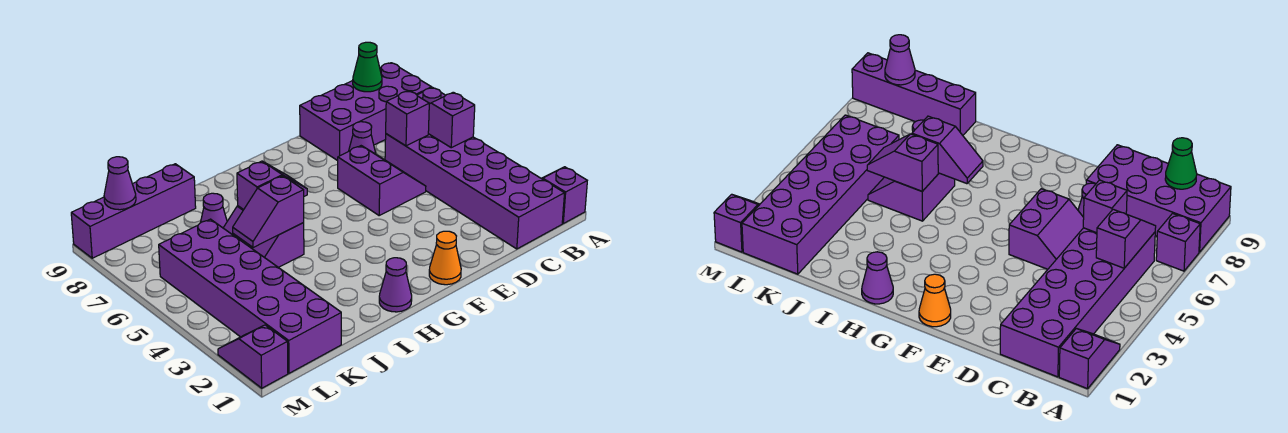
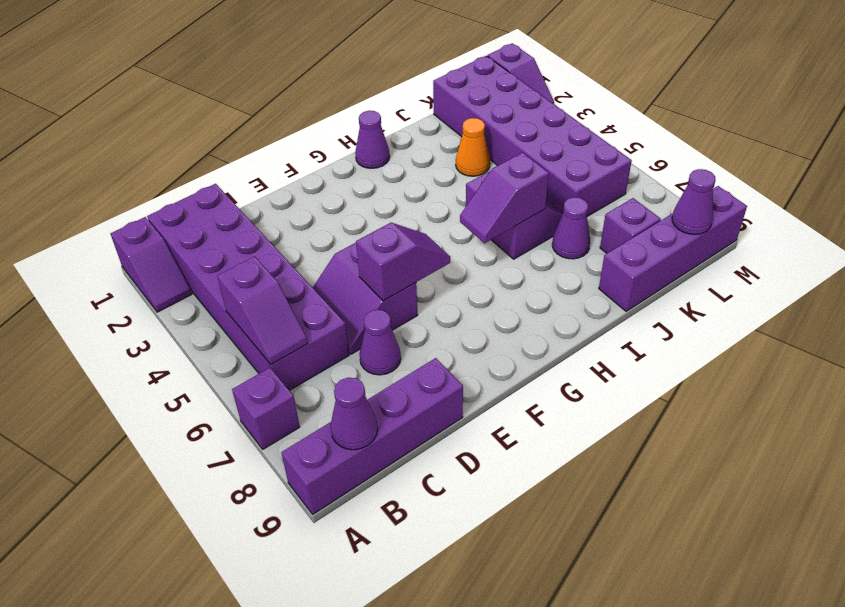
purple 2x4 brick [300,63,432,161] -> purple 1x4 brick [281,358,463,514]
green 1x1 cone [353,42,382,92] -> purple 1x1 cone [330,377,378,450]
purple 1x1 brick [386,91,429,146] -> purple 1x1 brick moved to [600,198,661,253]
orange 1x1 cone [429,231,461,285] -> orange 1x1 cone moved to [456,118,490,176]
purple 1x2 slope [233,176,304,248] -> purple 1x2 slope moved to [356,223,450,301]

